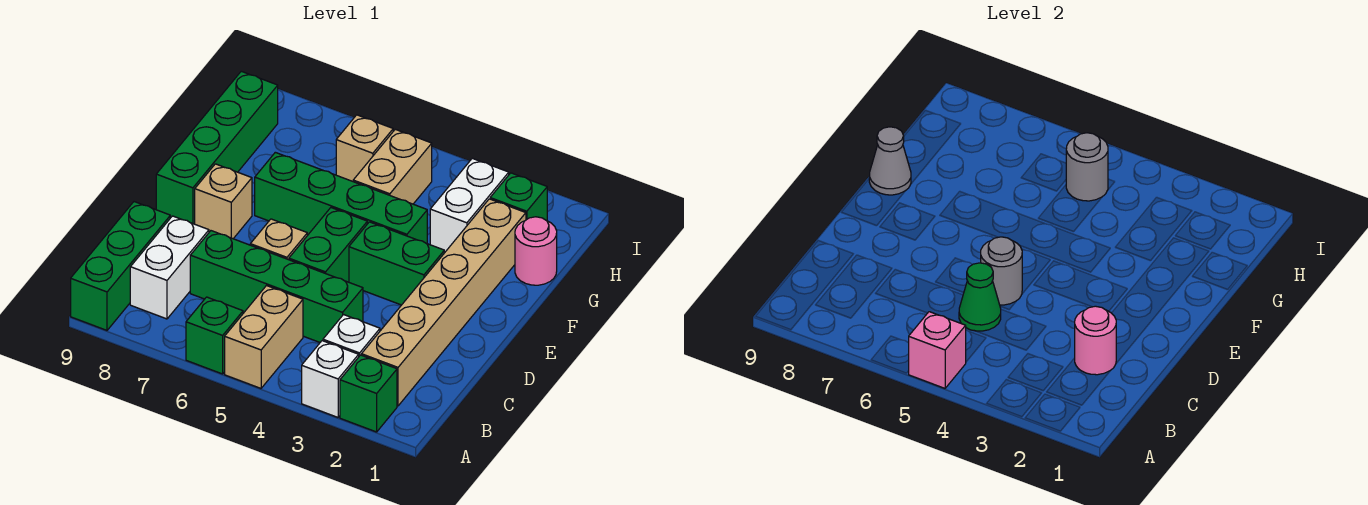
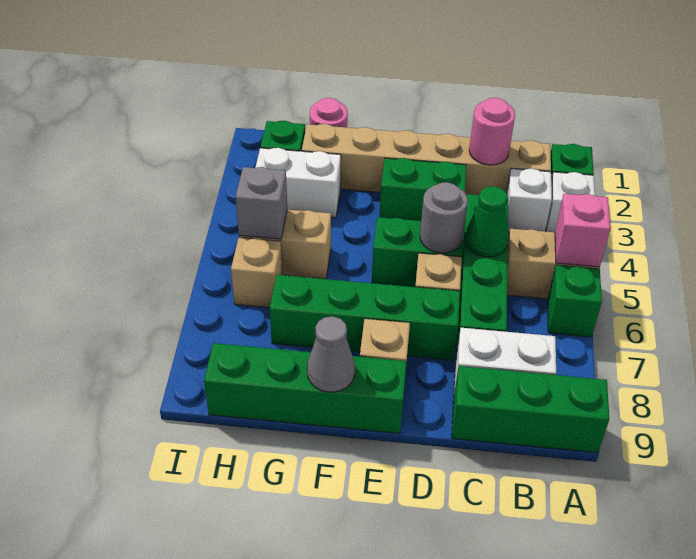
green 1x2 brick [349,222,444,305] -> green 1x2 brick turned to [380,158,466,221]
green 1x4 brick [255,152,427,244] -> green 1x4 brick turned to [270,275,460,360]
grey 1x1 round brick [1066,133,1108,201] -> grey 1x1 brick [235,167,287,239]

